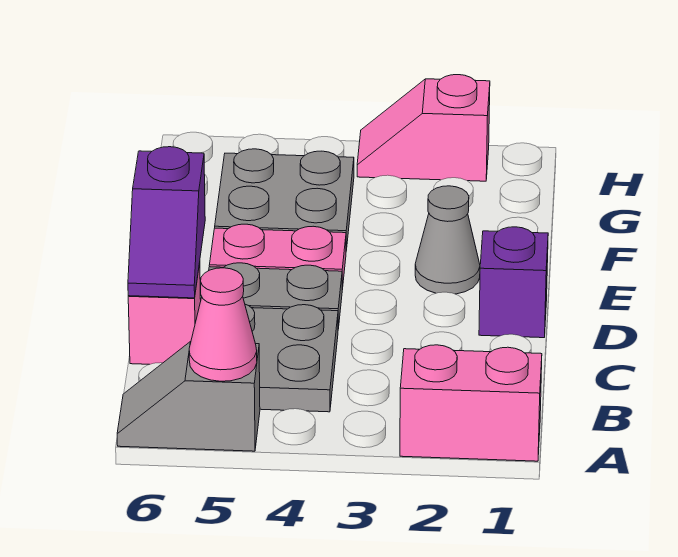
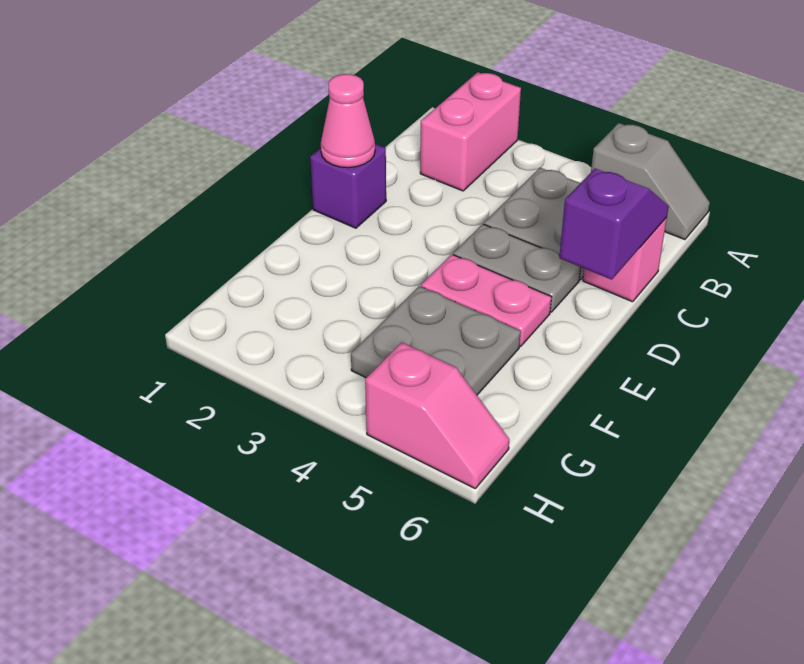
pink 1x2 brick [400,345,542,461] -> pink 1x2 brick turned to [420,72,521,191]
pink 1x1 cone [189,268,257,381] -> pink 1x1 cone moved to [321,74,375,168]
grey 1x1 cone [415,186,480,294] -> none
pink 1x2 slope [357,75,490,181] -> pink 1x2 slope moved to [365,342,509,488]

